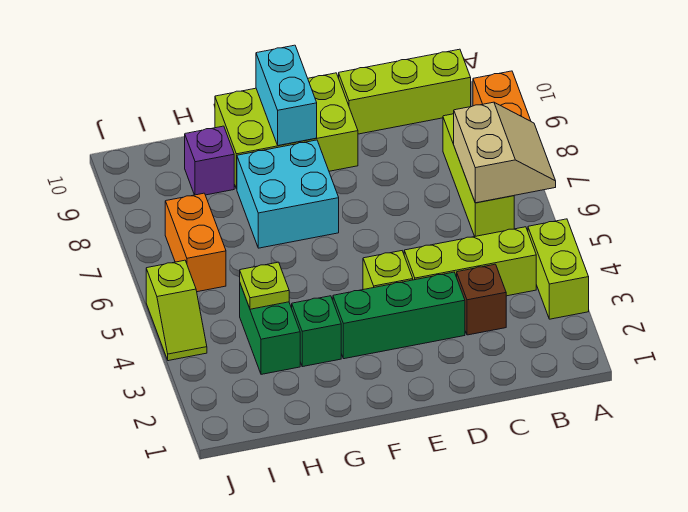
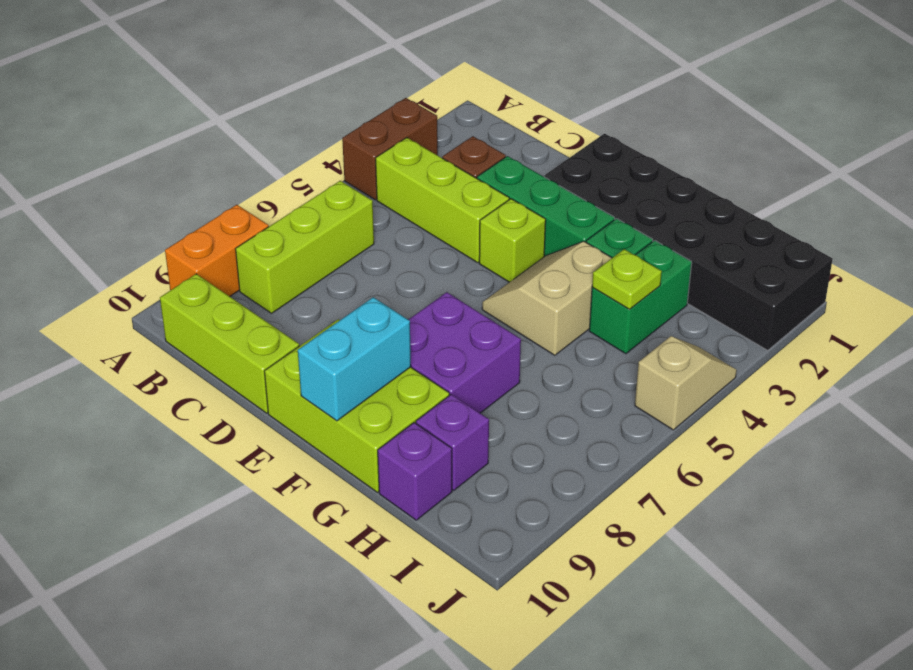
lime 1x2 brick [528,219,589,319] -> brown 1x2 brick [342,98,438,200]
tan 2x2 slope [454,102,556,203] -> tan 2x2 slope moved to [482,241,612,355]
none -> black 2x6 brick [544,134,833,350]
cyan 2x2 brick [237,140,339,248] -> purple 2x2 brick [408,292,521,413]
none -> purple 1x1 brick [378,423,452,520]
orange 1x2 brick [165,193,226,292] -> none
lime 1x2 slope [146,260,207,361] -> tan 1x2 slope [635,336,737,430]

